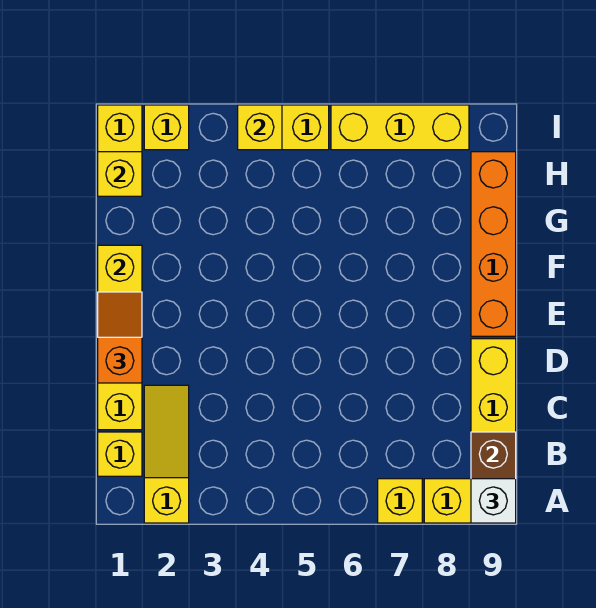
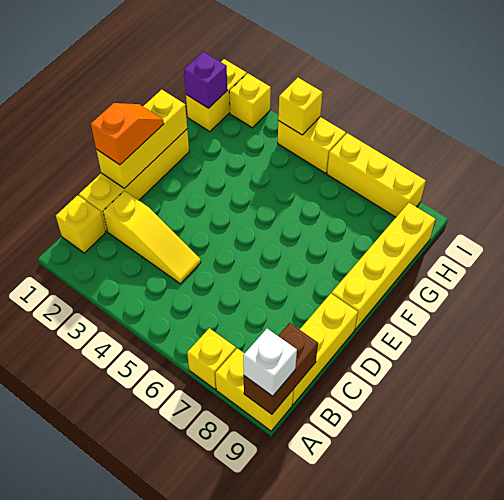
yellow 1x3 slope [144,385,189,523] -> yellow 1x3 slope turned to [103,191,201,284]
orange 1x4 brick [471,152,516,336] -> yellow 1x4 brick [331,203,435,329]
yellow 1x1 brick [98,152,142,196] -> purple 1x1 brick [184,52,227,108]

